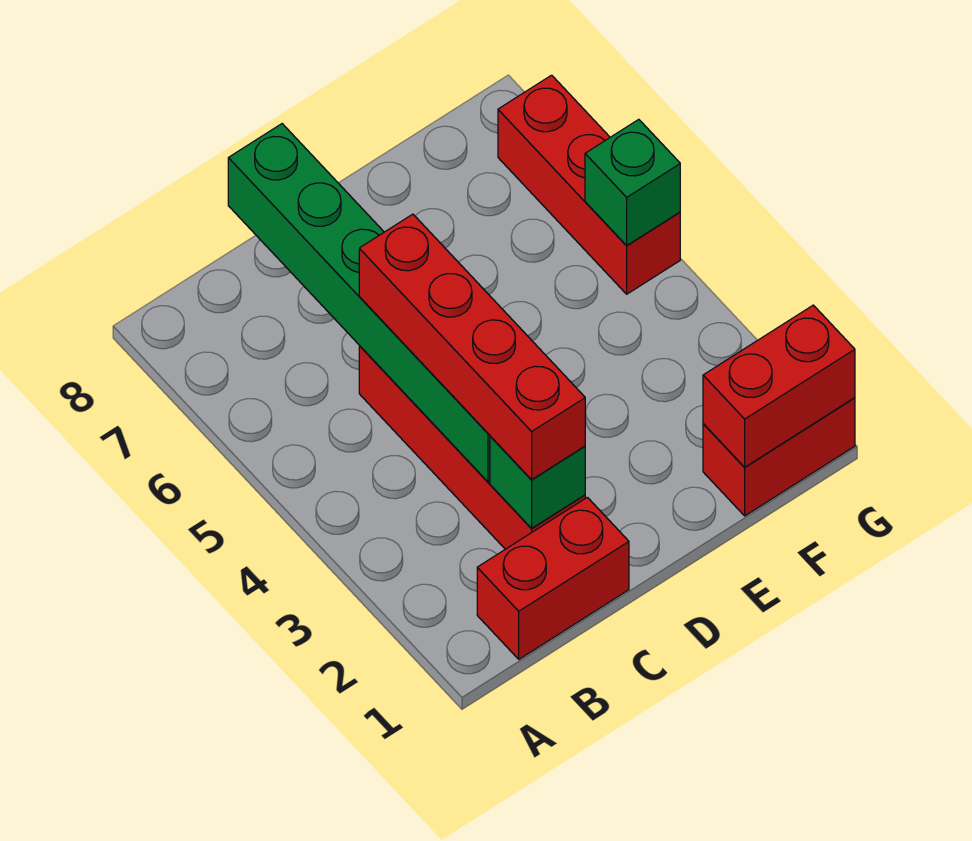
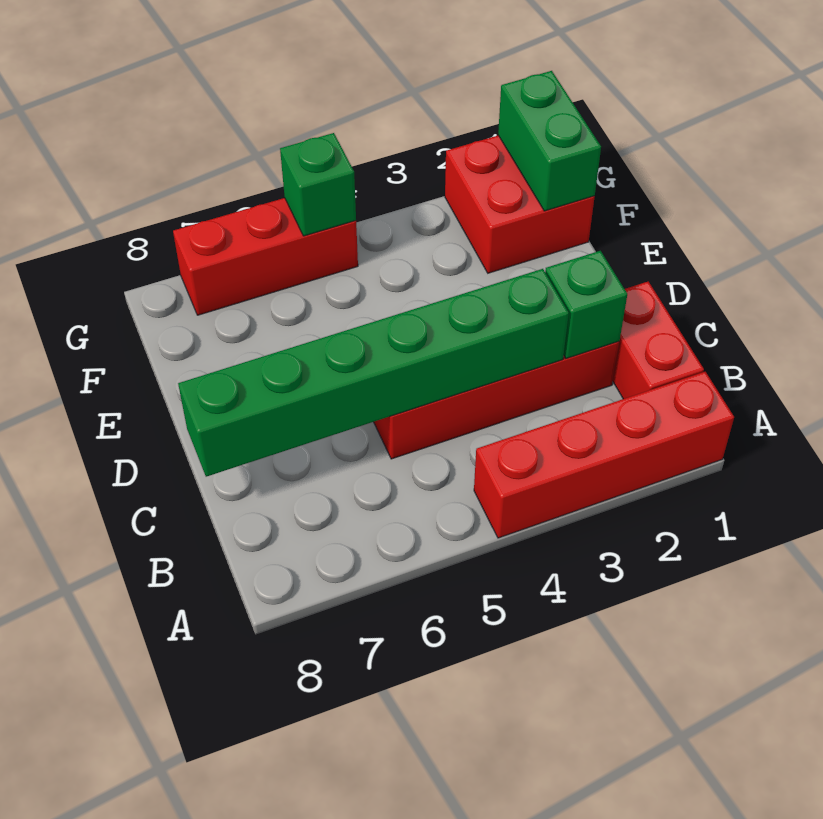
red 1x4 brick [359,214,585,480] -> red 1x4 brick moved to [474,372,734,538]
red 1x2 brick [703,398,855,516] -> red 2x2 brick [445,135,595,273]
red 1x2 brick [703,305,855,467] -> green 1x2 brick [498,71,601,211]

